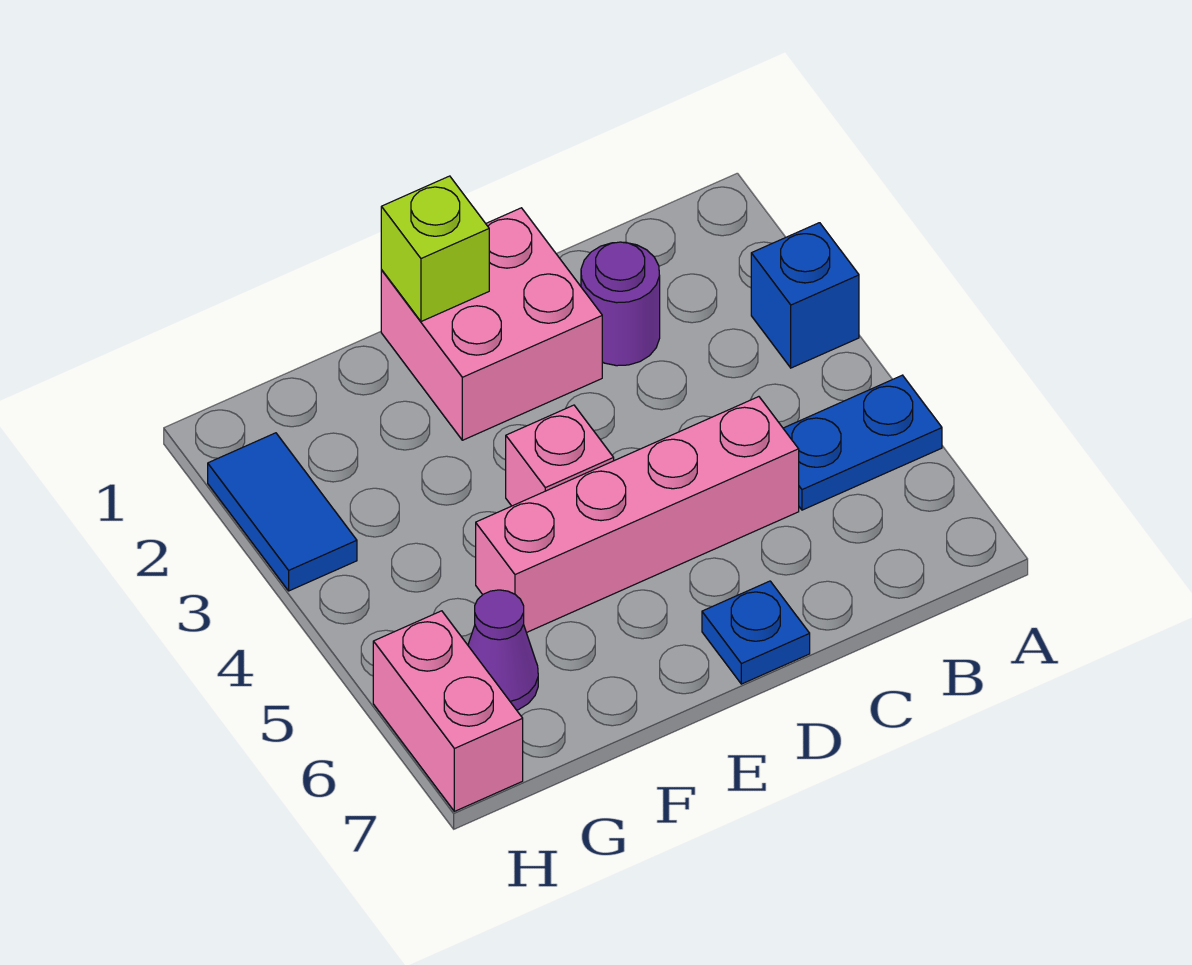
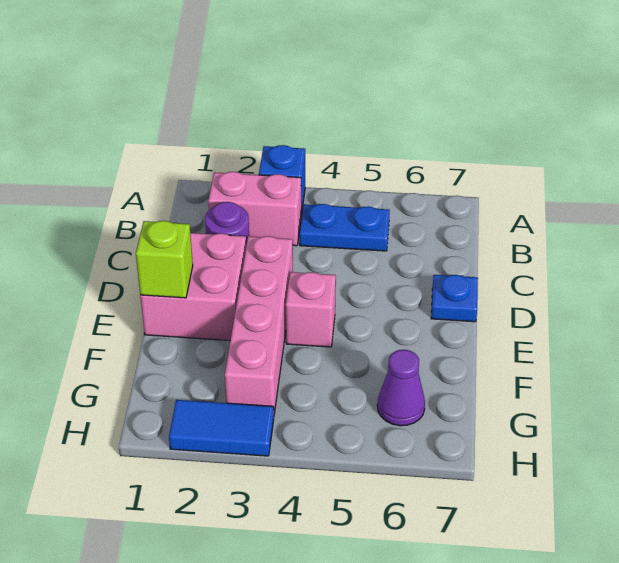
blue 1x2 plate [783,375,942,510] -> blue 1x2 plate turned to [299,204,390,251]
pink 1x4 brick [476,397,799,633] -> pink 1x4 brick moved to [225,236,293,414]
pink 1x2 brick [373,611,523,811] -> pink 1x2 brick moved to [208,172,301,246]

